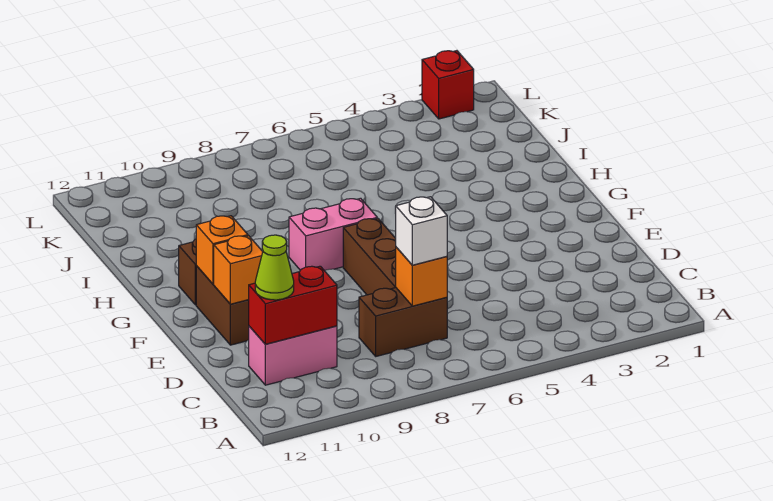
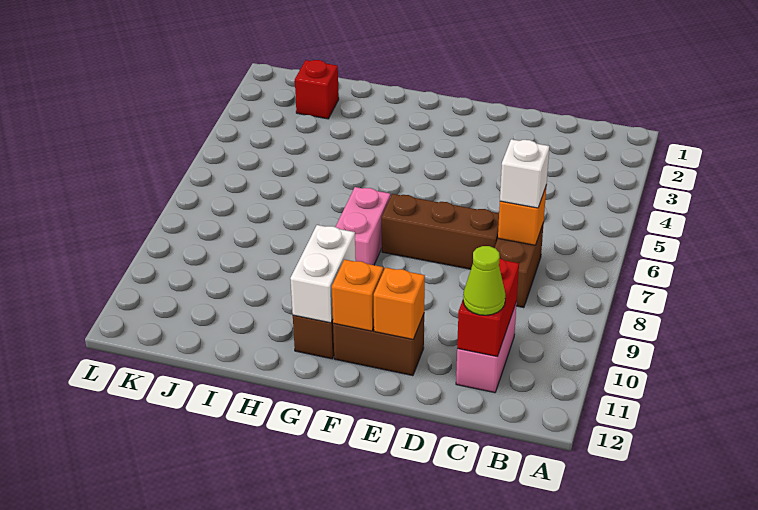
none -> white 1x2 brick [290,225,356,323]
red 1x1 brick [422,51,474,119] -> red 1x1 brick moved to [295,60,339,119]

